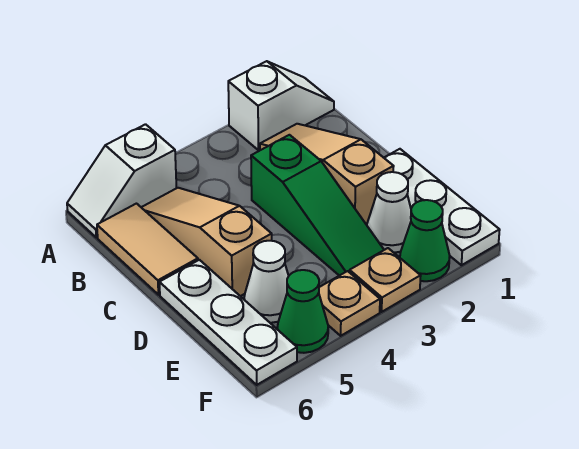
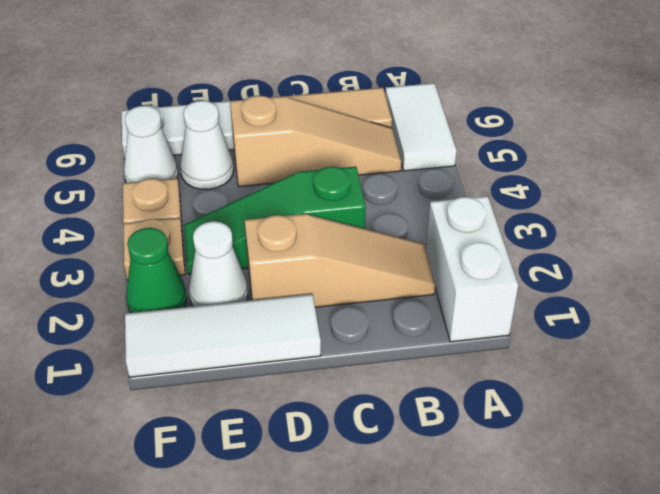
white 1x2 slope [228,61,334,150] -> white 1x2 brick [426,196,518,342]
white 1x2 slope [67,124,176,237] -> white 1x2 tile [385,83,457,171]
white 1x3 plate [384,149,500,265] -> white 1x3 tile [125,294,321,377]
green 1x1 cone [277,270,328,353] -> white 1x1 cone [124,106,178,183]

